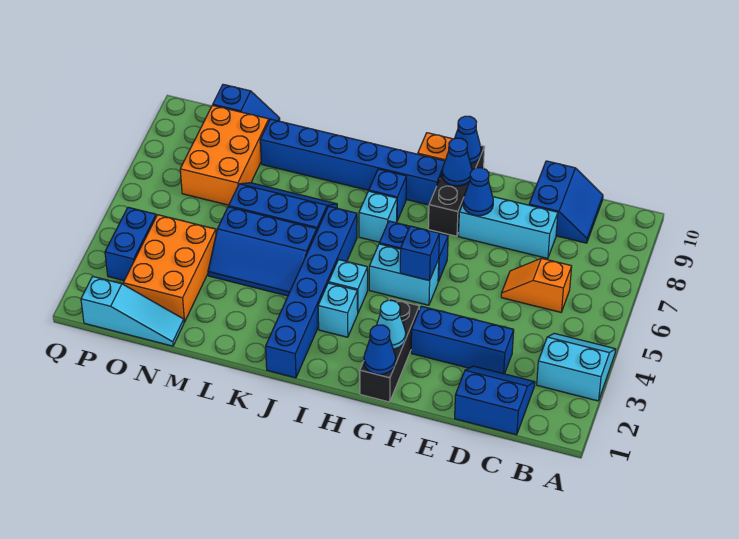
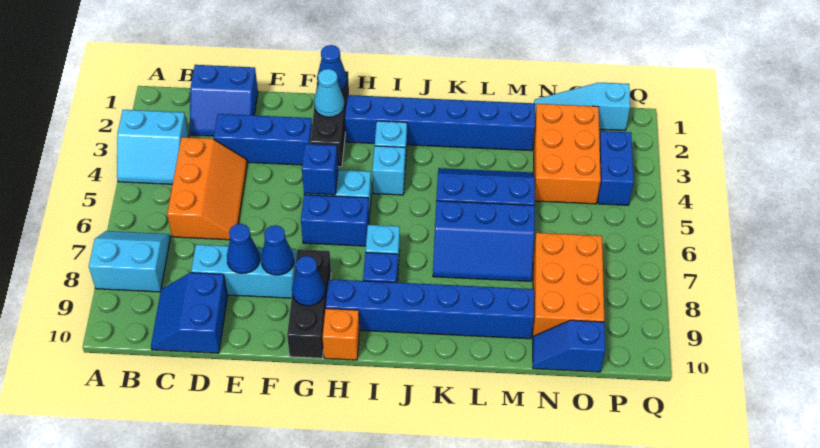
none -> cyan 2x2 slope [89,231,170,292]
orange 1x2 slope [501,258,572,312] -> orange 2x3 slope [167,137,247,240]
blue 1x1 cone [454,116,481,163] -> blue 1x1 cone moved to [227,224,260,274]
blue 1x6 brick [266,206,357,378] -> blue 1x6 brick turned to [345,95,535,151]

